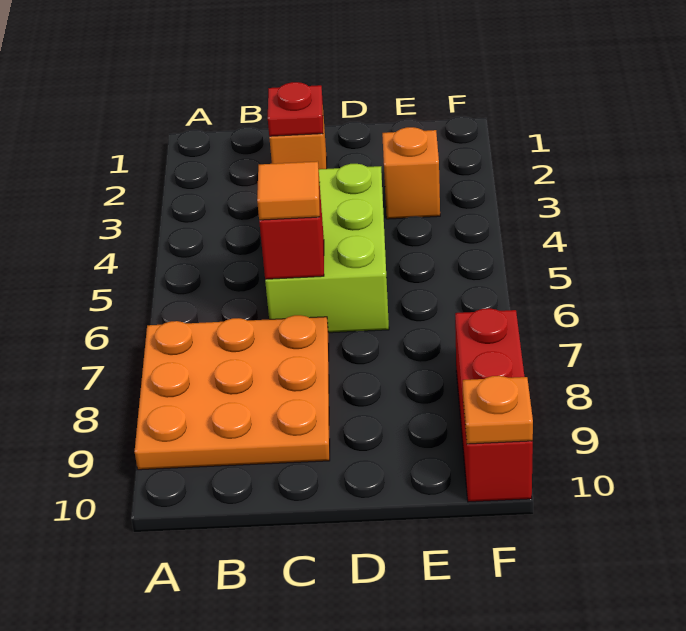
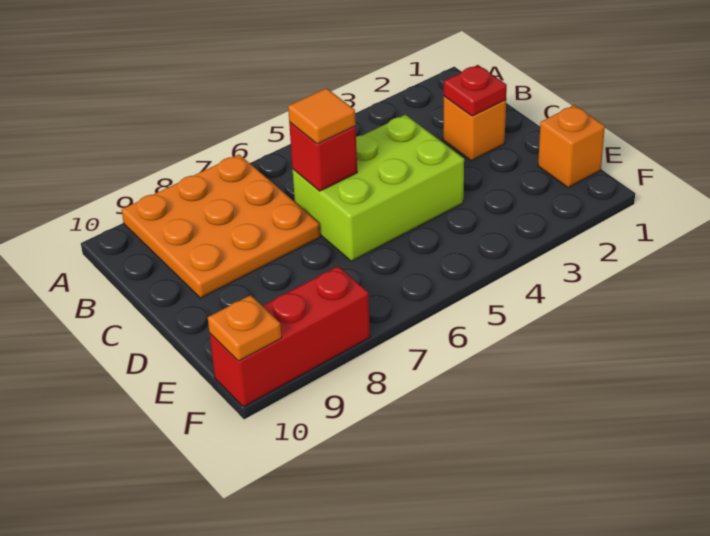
orange 1x1 brick [382,127,440,219] -> orange 1x1 brick moved to [538,105,605,187]

